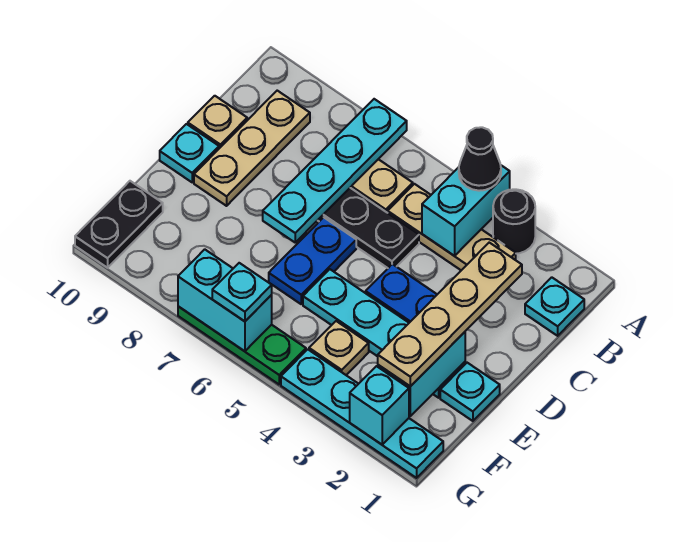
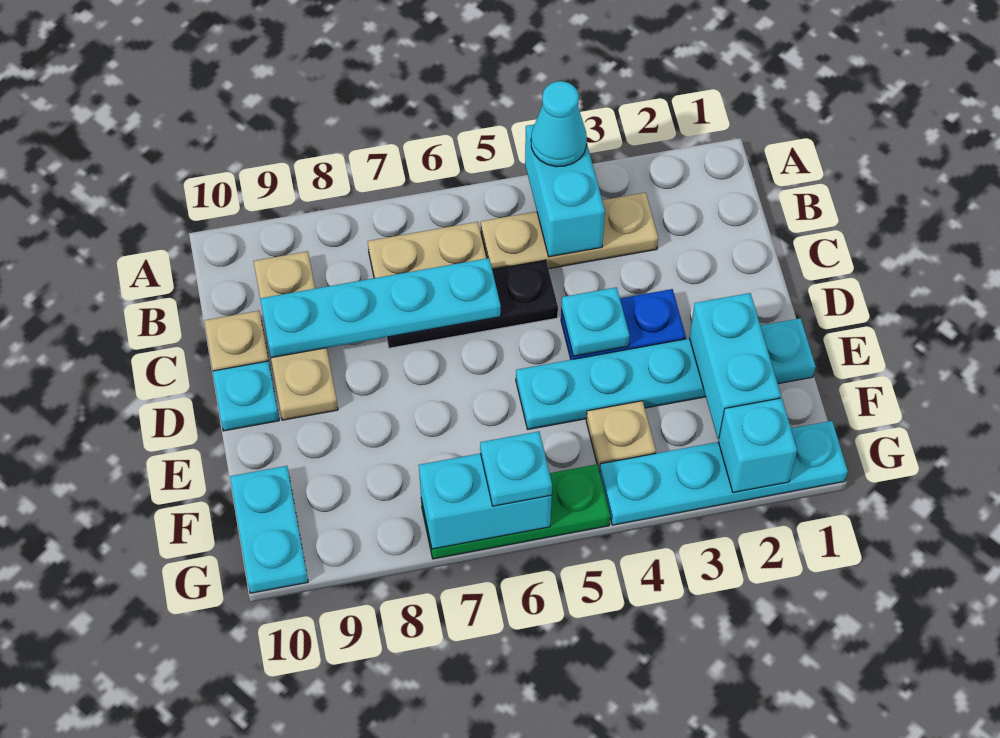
black 1x1 round brick [493,189,535,254] -> none
black 1x1 cone [459,127,501,191] -> cyan 1x1 cone [531,81,587,167]
cyan 1x4 plate [263,99,407,242] -> cyan 1x4 plate turned to [260,258,501,358]
cyan 1x1 plate [525,277,584,336] -> cyan 1x1 plate moved to [561,287,630,356]
tan 1x4 plate [378,243,522,386] -> none
blue 1x2 plate [269,217,356,304] -> none
black 1x2 plate [75,181,163,268] -> cyan 1x2 plate [230,466,308,593]

